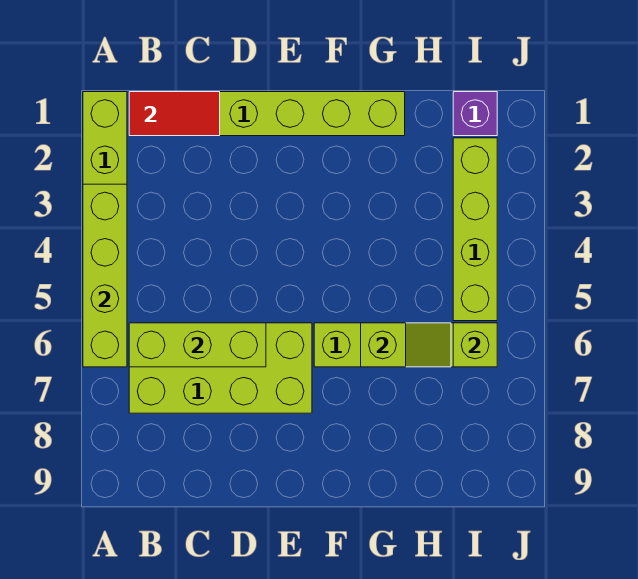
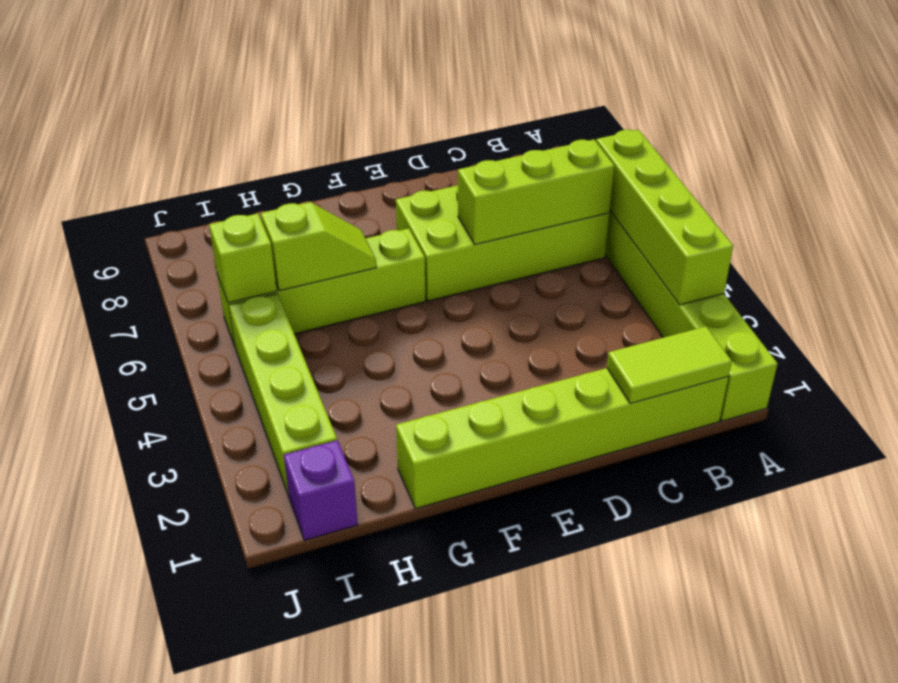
red 1x2 tile [129,92,220,136] -> lime 1x2 tile [607,327,732,403]
lime 1x2 slope [361,323,451,367] -> lime 1x2 slope turned to [261,202,376,291]

